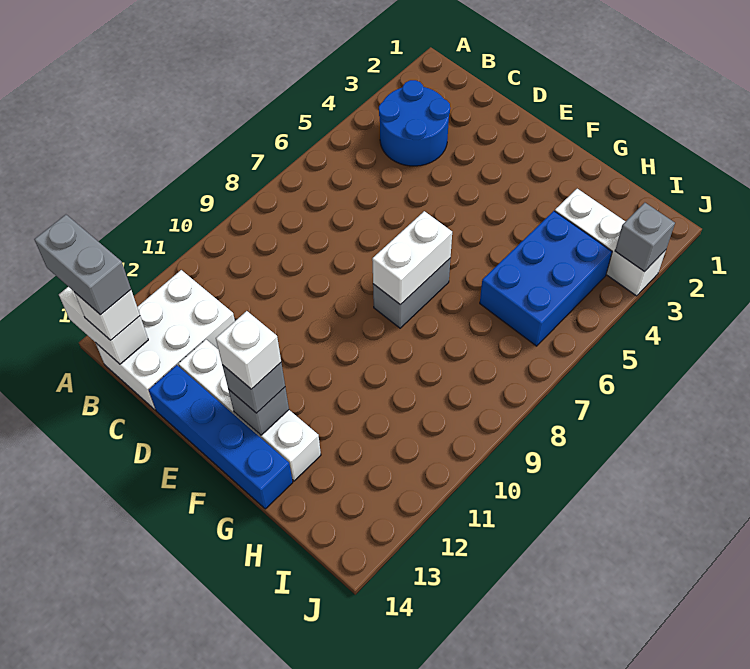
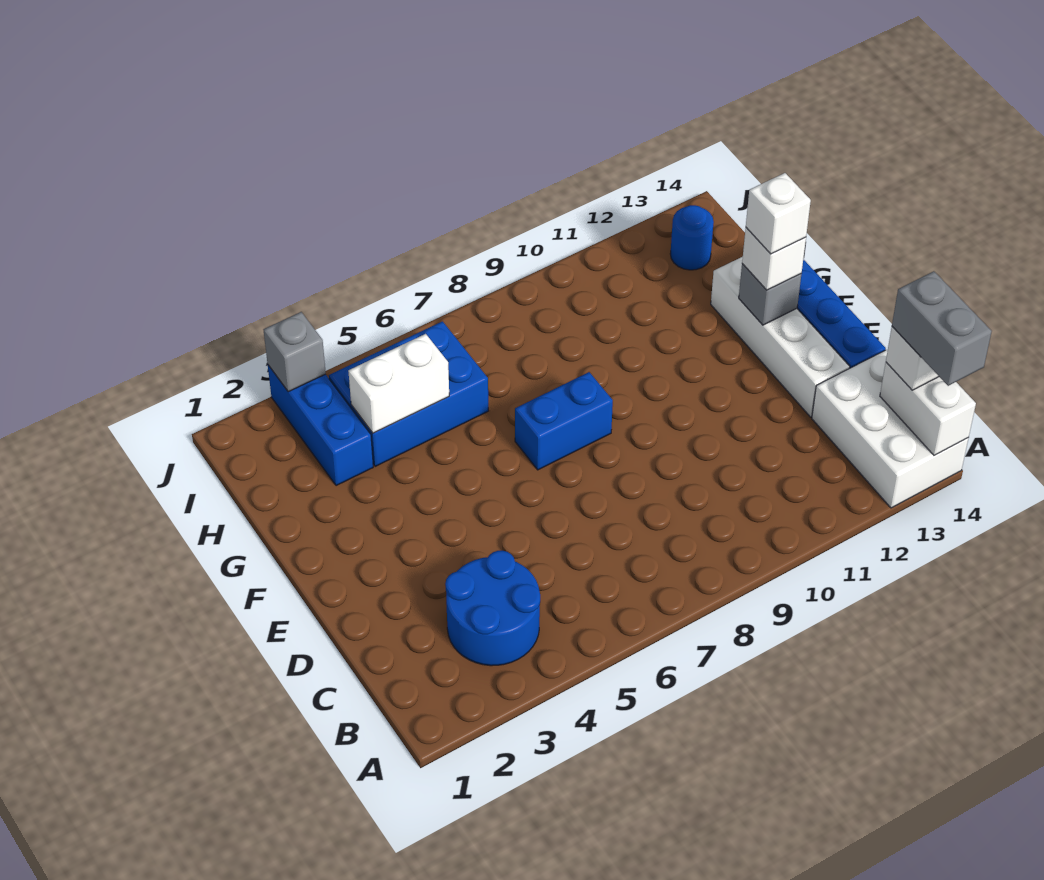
white 2x3 brick [96,270,235,410] -> white 2x3 brick turned to [812,350,968,508]
grey 1x2 brick [373,259,450,328] -> blue 1x2 brick [515,372,613,470]
white 1x2 brick [372,211,452,305] -> white 1x2 brick moved to [348,334,449,433]
grey 1x1 brick [222,363,285,413] -> white 1x1 brick [742,228,806,290]
white 1x3 brick [555,189,666,296] -> blue 1x3 brick [268,365,373,486]
none -> blue 1x1 round brick [670,205,714,270]

